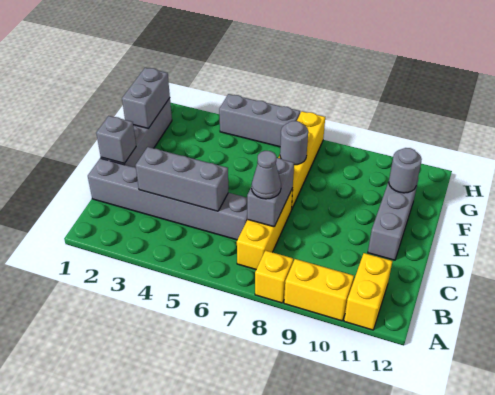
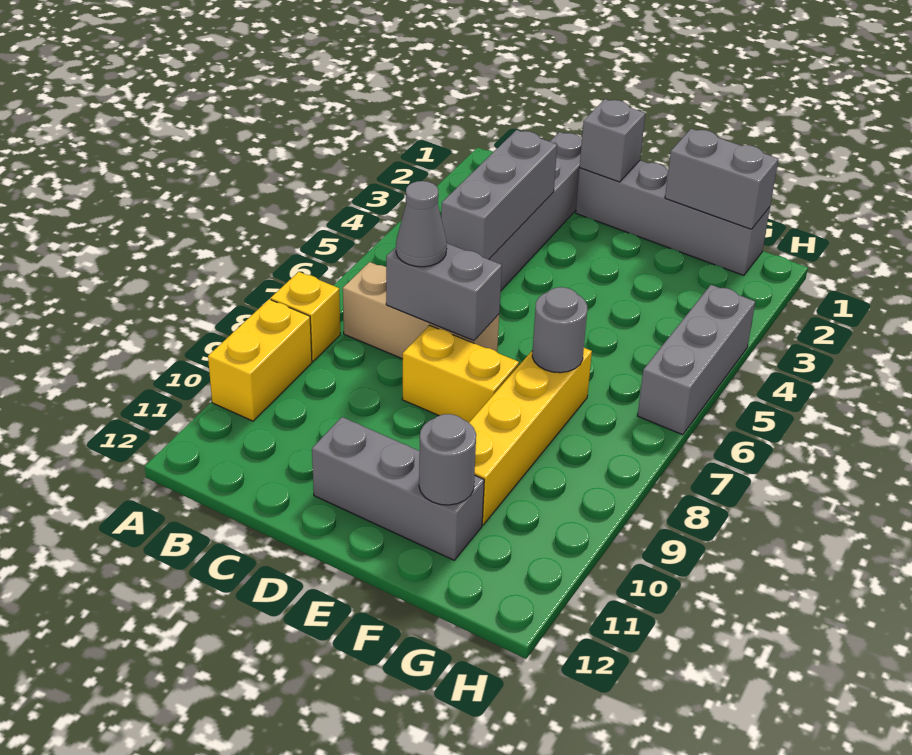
yellow 1x2 brick [344,253,392,330] -> yellow 1x2 brick moved to [402,325,519,422]
yellow 1x3 brick [237,188,293,269] -> tan 1x3 brick [343,262,499,359]
yellow 1x4 brick [278,111,325,209] -> yellow 1x4 brick turned to [469,348,592,525]

